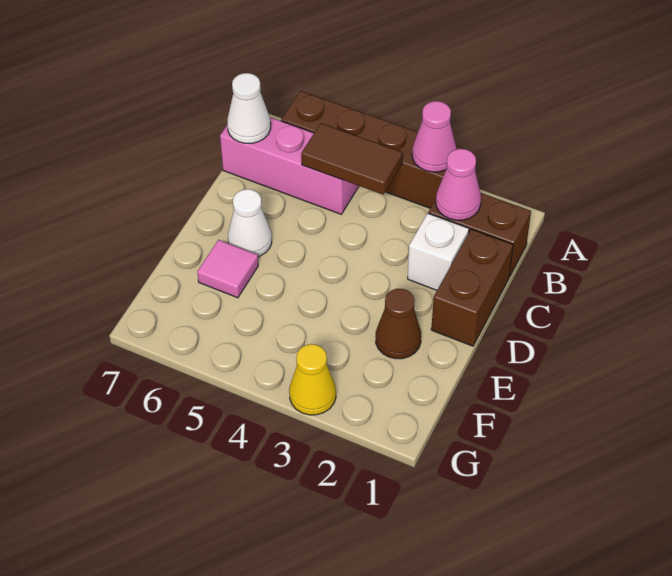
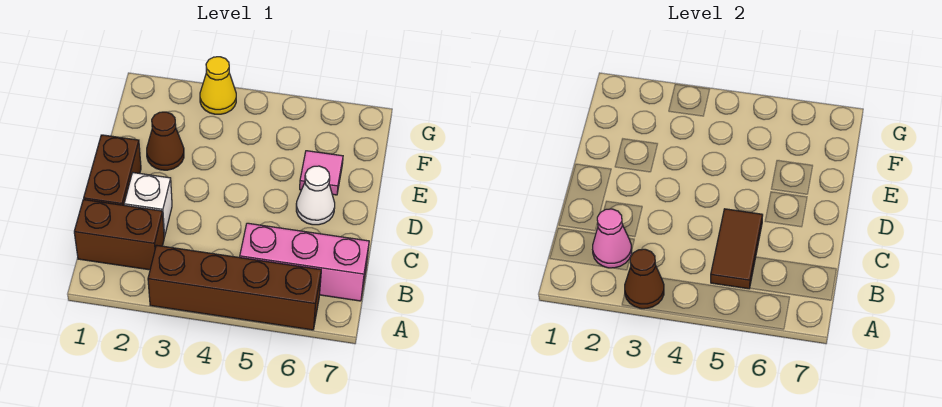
pink 1x1 cone [412,101,456,172] -> brown 1x1 cone [625,249,664,309]
brown 1x2 tile [301,123,402,195] -> brown 1x2 tile turned to [711,209,763,289]
white 1x1 cone [227,73,271,143] -> none

